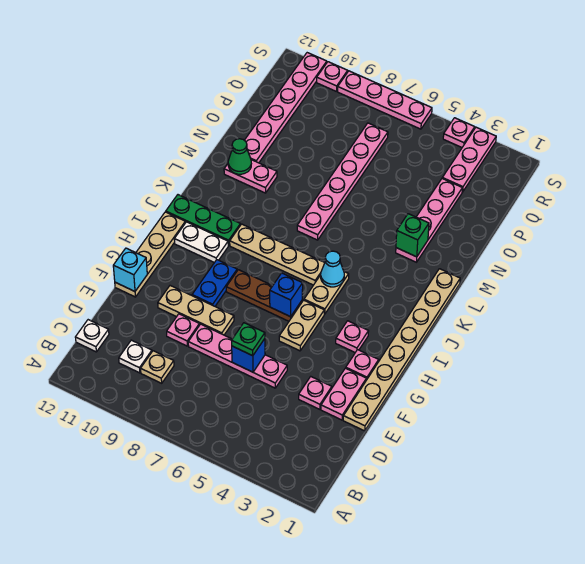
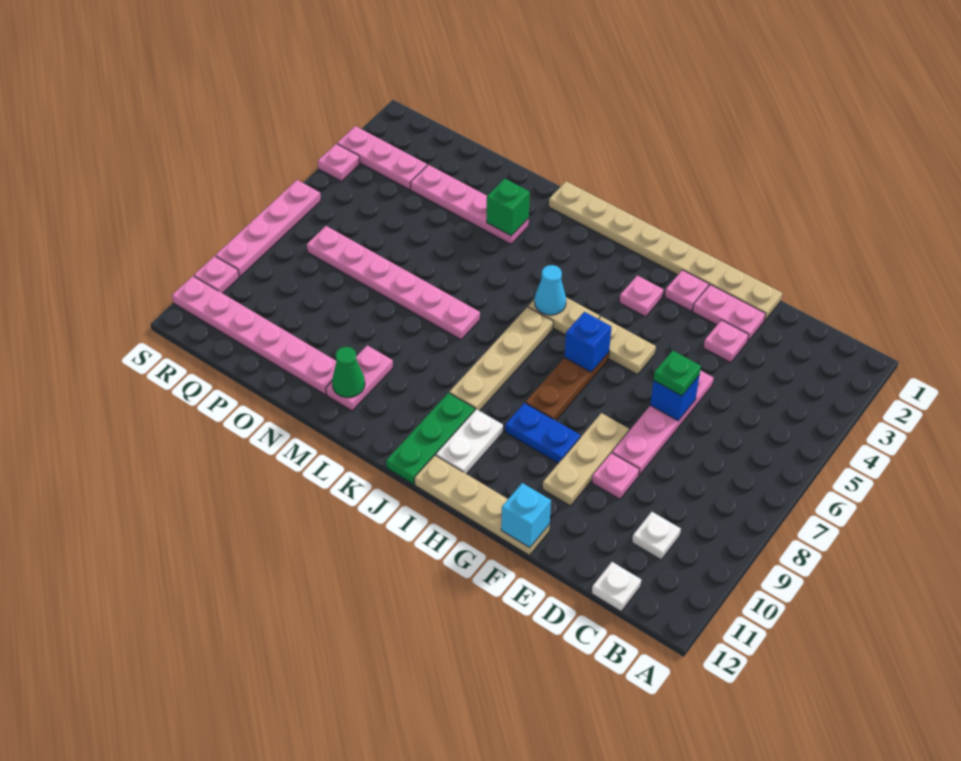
tan 1x1 plate [141,351,174,383] -> none

